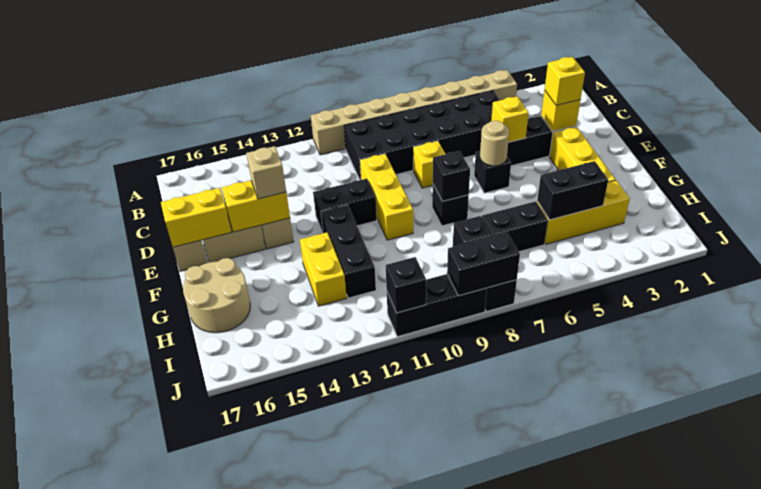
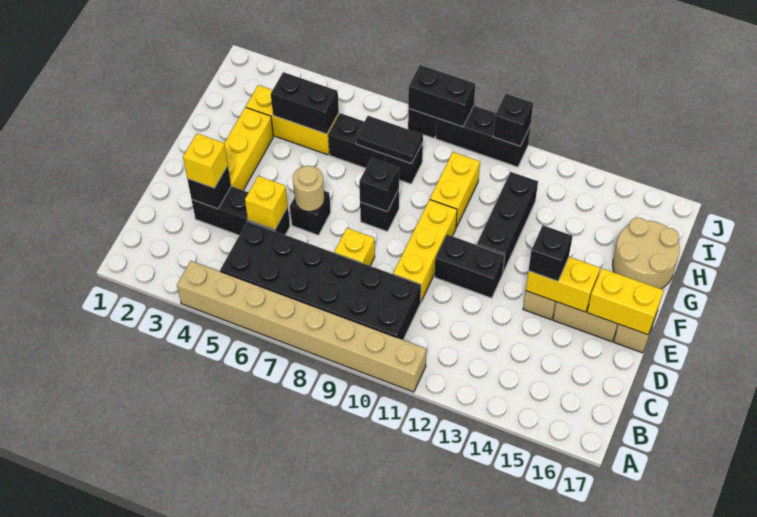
yellow 1x1 brick [541,90,580,132] -> black 1x1 brick [187,165,231,209]
tan 1x1 brick [246,146,286,199] -> black 1x1 brick [528,225,573,281]
yellow 1x2 brick [300,232,347,306] -> yellow 1x2 brick moved to [430,152,480,227]
none -> black 1x2 tile [356,116,423,164]

